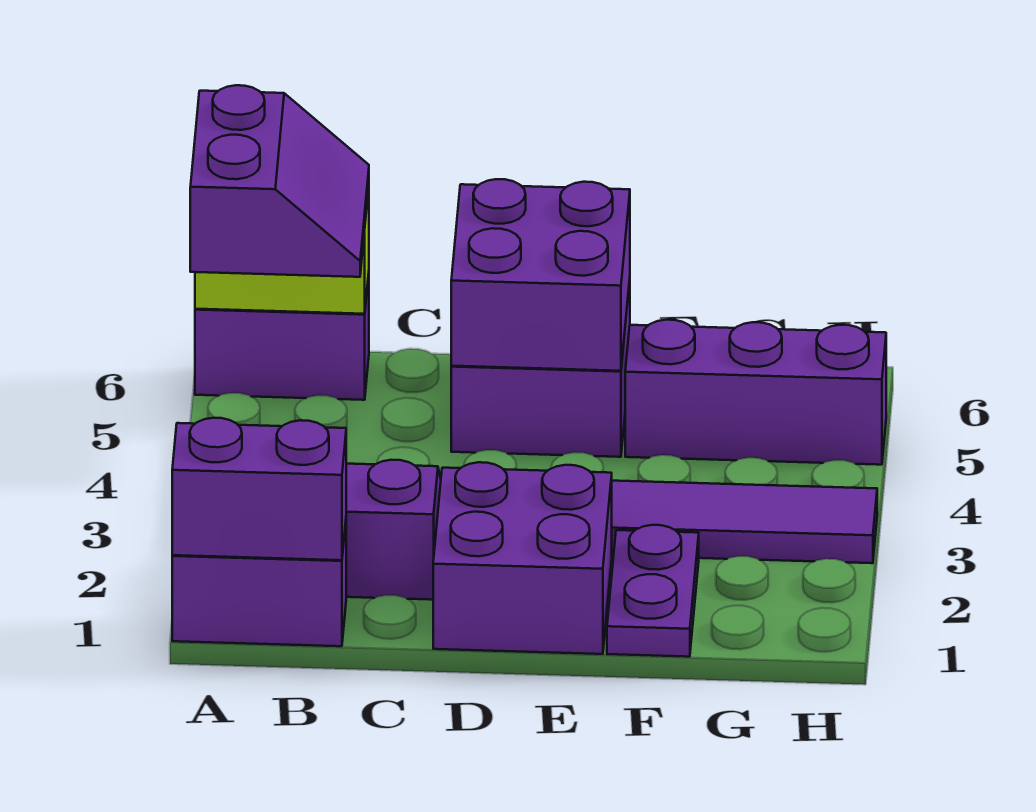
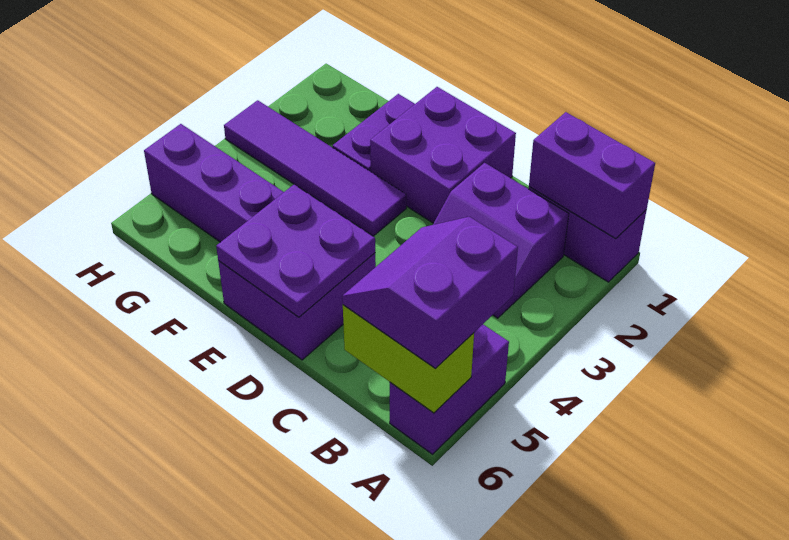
purple 1x2 brick [195,274,369,400] -> purple 1x2 brick turned to [390,325,509,454]
purple 2x2 brick [451,179,630,371] -> purple 2x2 plate [216,185,375,317]

